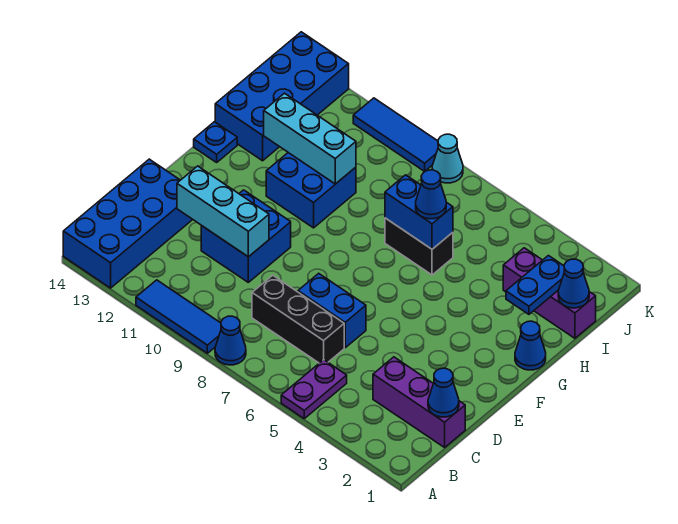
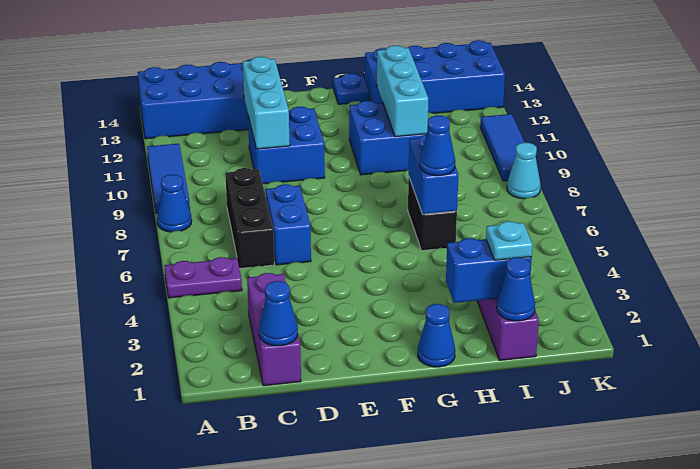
blue 1x2 plate [506,256,564,314] -> blue 1x2 brick [446,238,532,303]
none -> cyan 1x1 plate [486,221,533,260]

